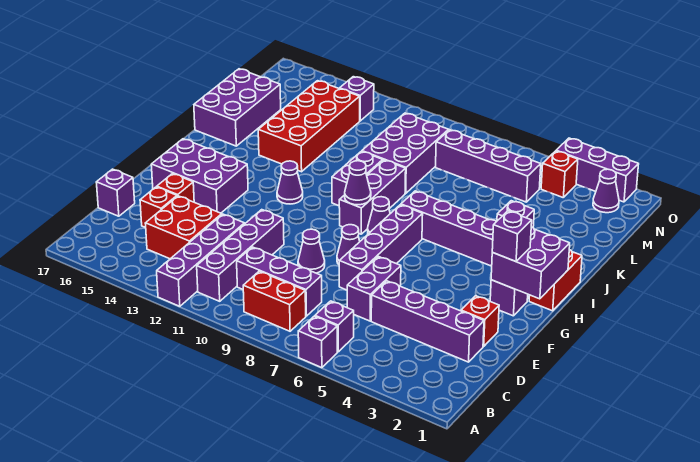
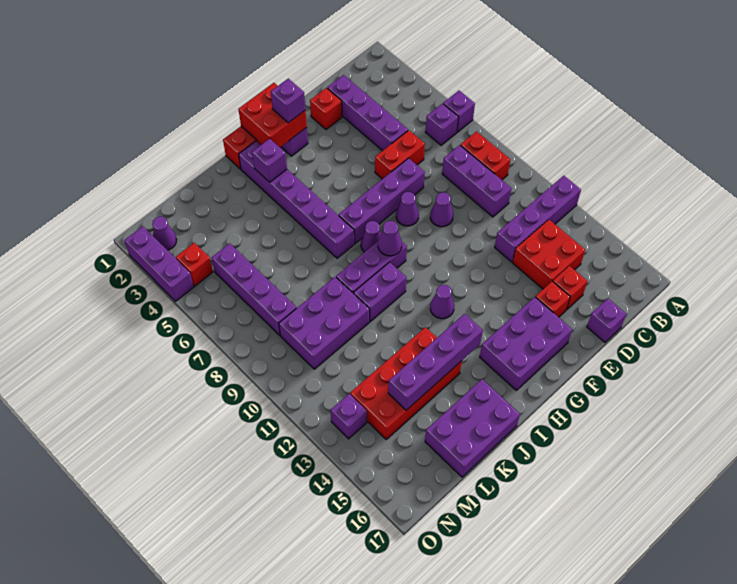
purple 1x4 brick [197,210,284,301] -> purple 1x4 brick moved to [388,314,483,410]
purple 1x2 brick [347,256,401,321] -> red 1x2 brick [375,130,425,179]
purple 2x3 brick [151,139,248,213] -> purple 2x3 brick turned to [480,297,572,390]
purple 2x2 brick [491,227,570,299] -> red 2x2 brick [238,83,307,147]

